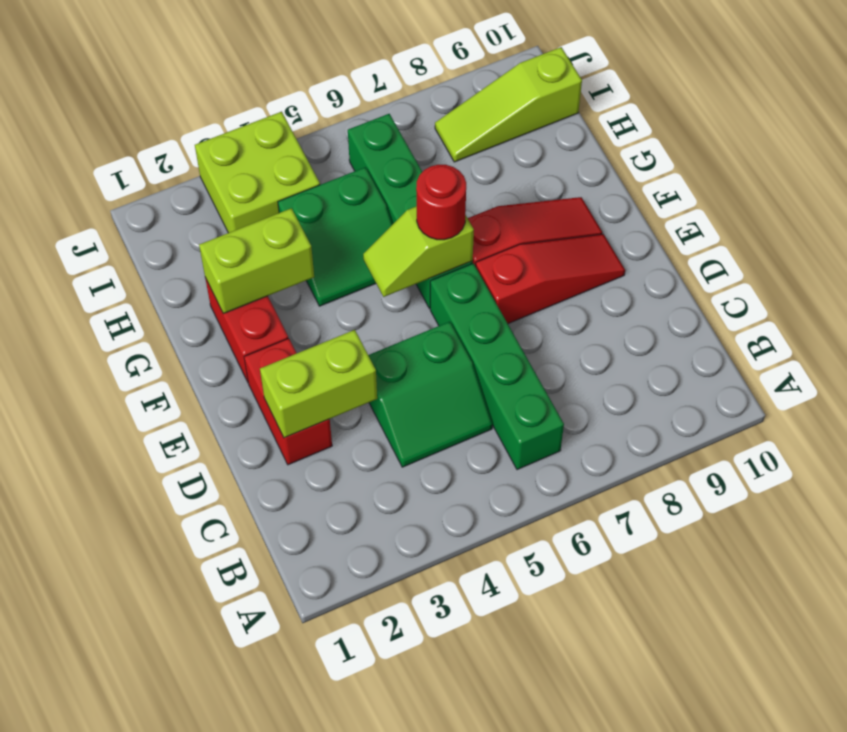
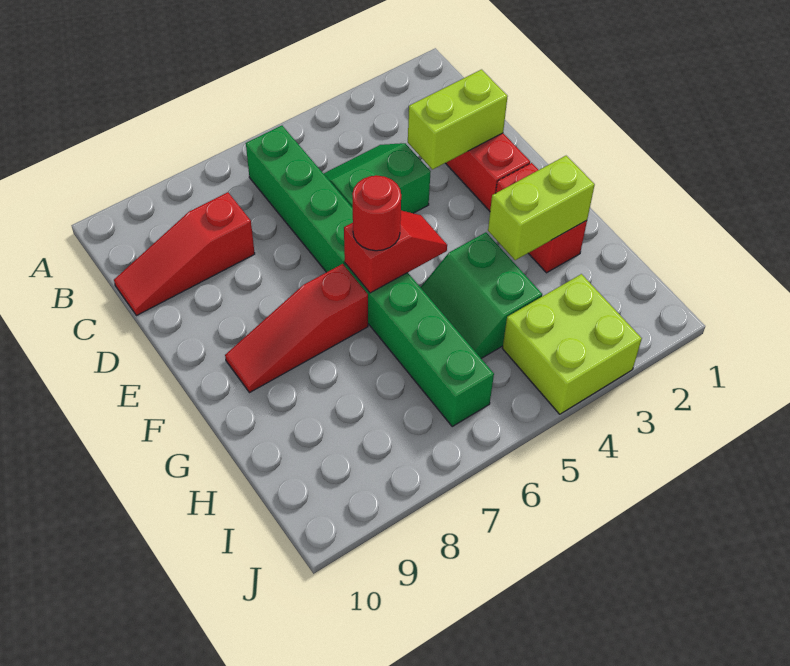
red 1x3 slope [476,234,625,324] -> red 1x3 slope moved to [114,192,255,316]
lime 1x2 slope [363,206,474,297] -> red 1x2 slope [344,211,447,293]
green 2x2 slope [278,167,392,306] -> green 2x2 slope turned to [420,232,542,358]
lime 1x3 slope [435,47,582,162] -> none

